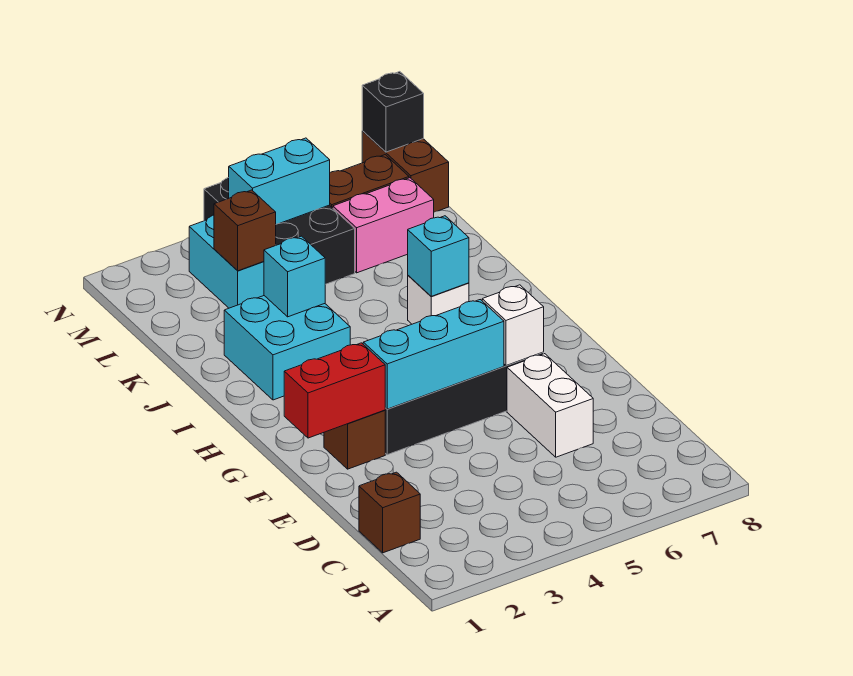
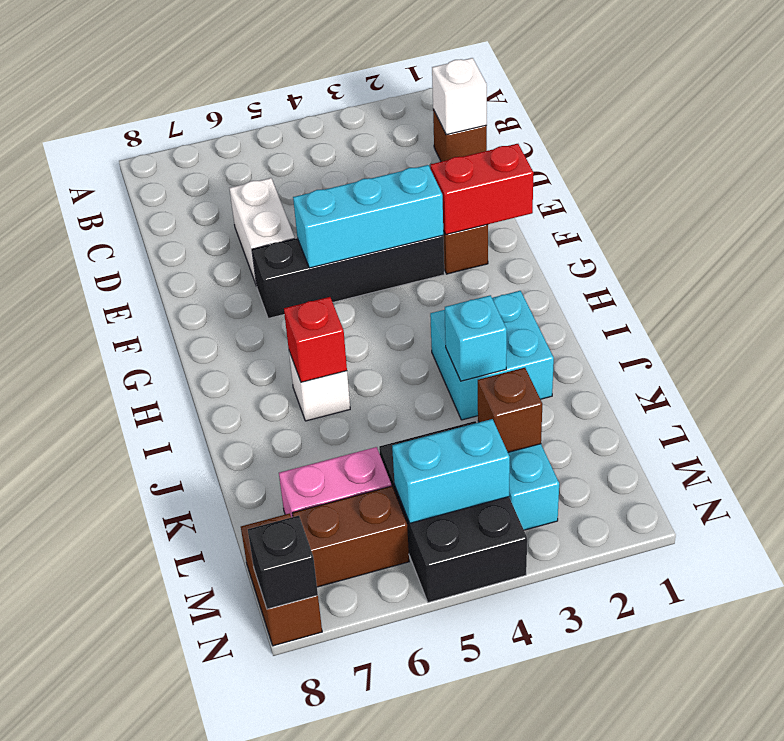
white 1x1 brick [482,285,544,366] -> white 1x1 brick moved to [432,58,487,135]
cyan 1x1 brick [408,216,469,296] -> red 1x1 brick [284,297,347,382]

